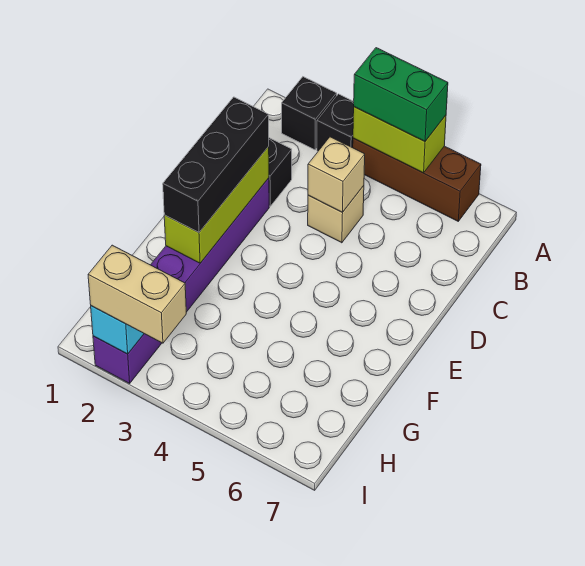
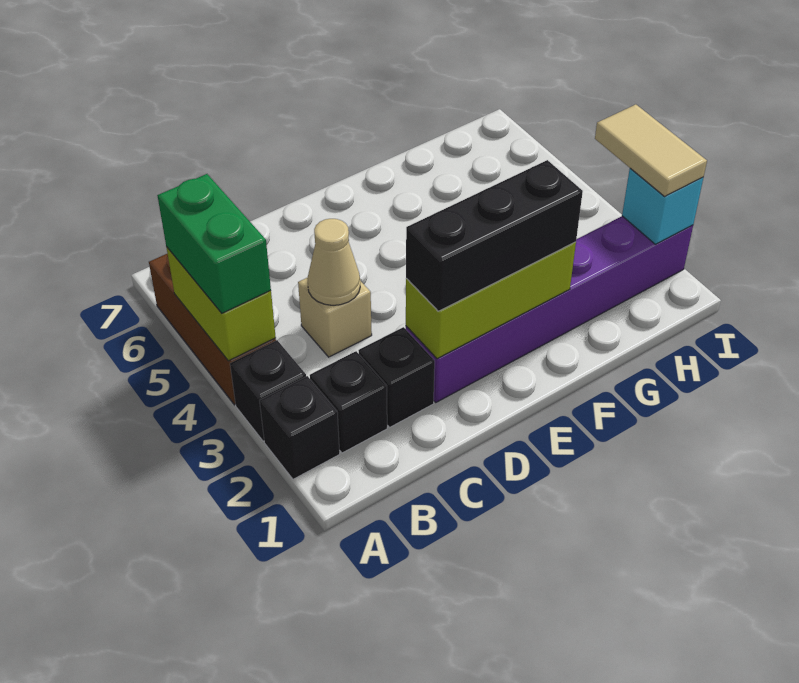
none -> black 1x1 brick [310,351,387,453]
tan 1x1 brick [308,137,365,212] -> tan 1x1 cone [307,219,360,305]
tan 1x2 brick [88,245,186,343] -> tan 1x2 tile [595,104,707,196]

